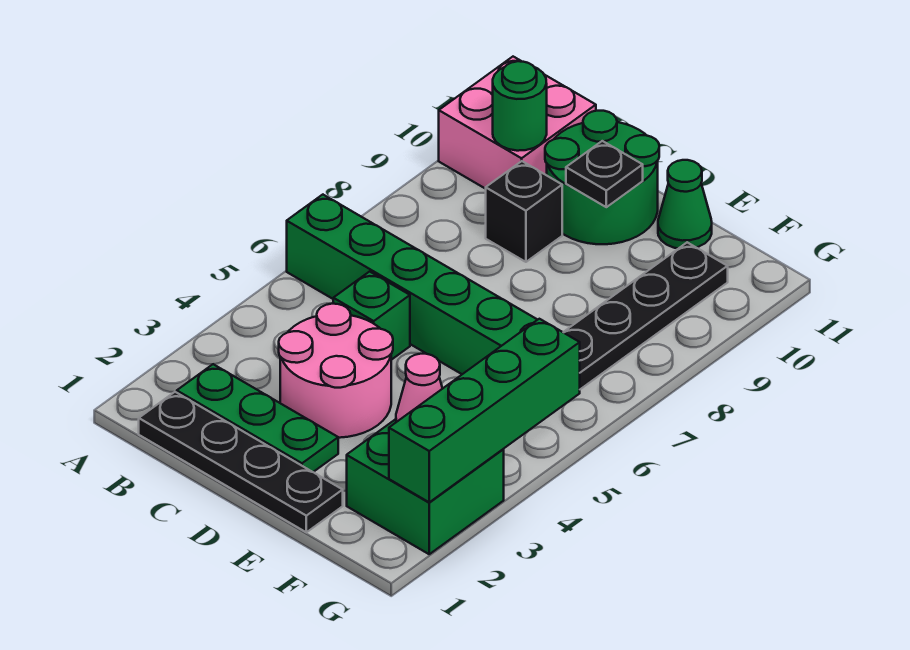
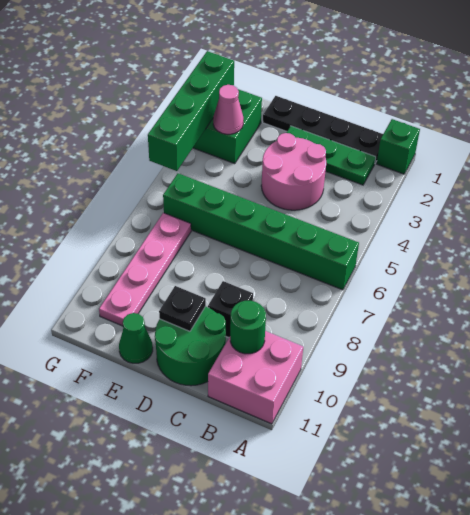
green 1x1 brick [333,272,410,360] -> green 1x1 brick moved to [377,119,420,174]
black 1x4 plate [563,242,728,389] -> pink 1x4 plate [99,213,191,326]

